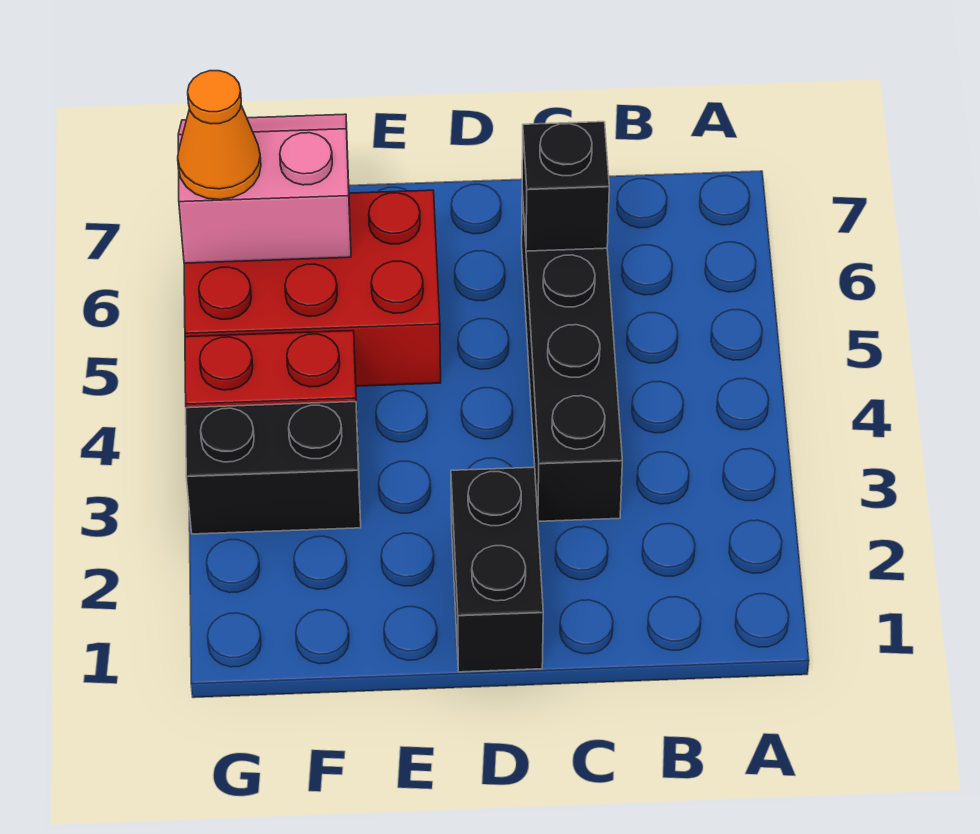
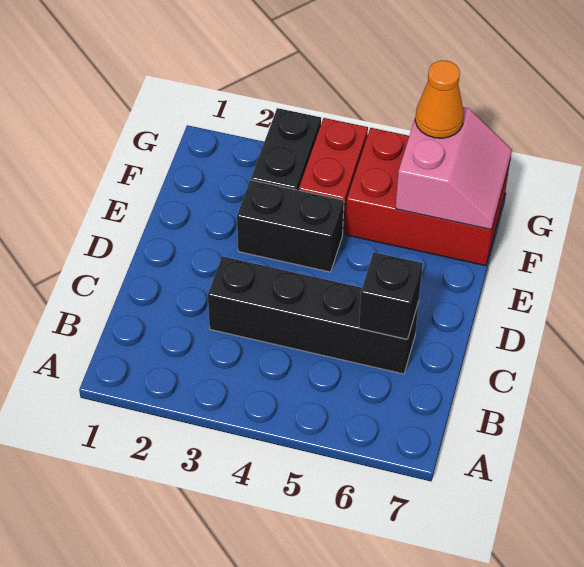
black 1x2 brick [451,467,543,672] -> black 1x2 brick moved to [237,180,344,272]
red 2x3 brick [184,190,441,386] -> red 2x3 brick turned to [345,128,510,266]

